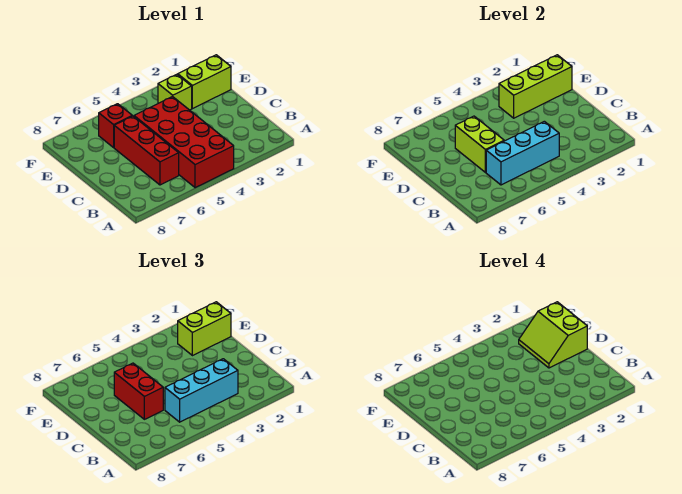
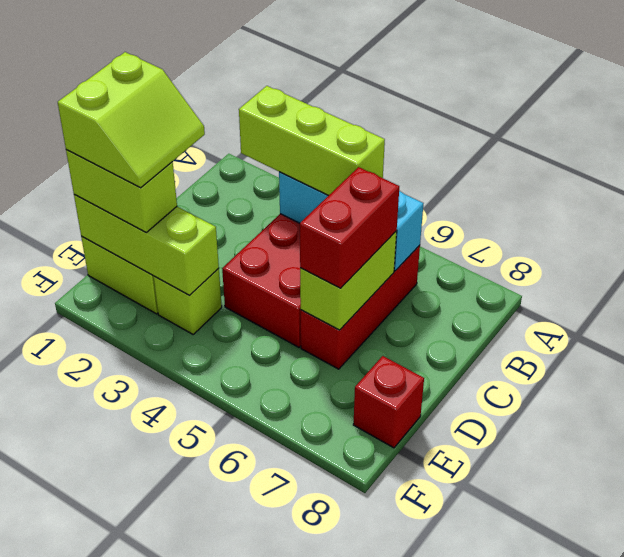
cyan 1x3 brick [165,359,238,422] -> lime 1x3 brick [239,86,385,196]
red 1x1 brick [99,104,132,147] -> red 1x1 brick moved to [353,356,424,448]

